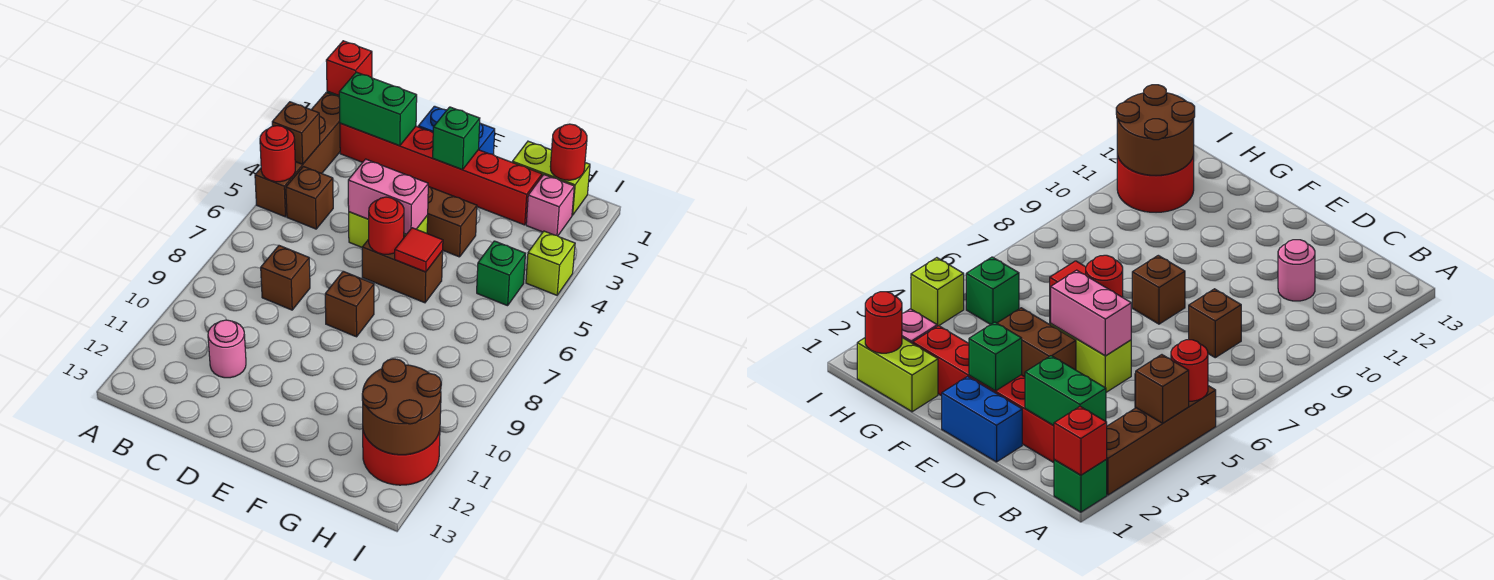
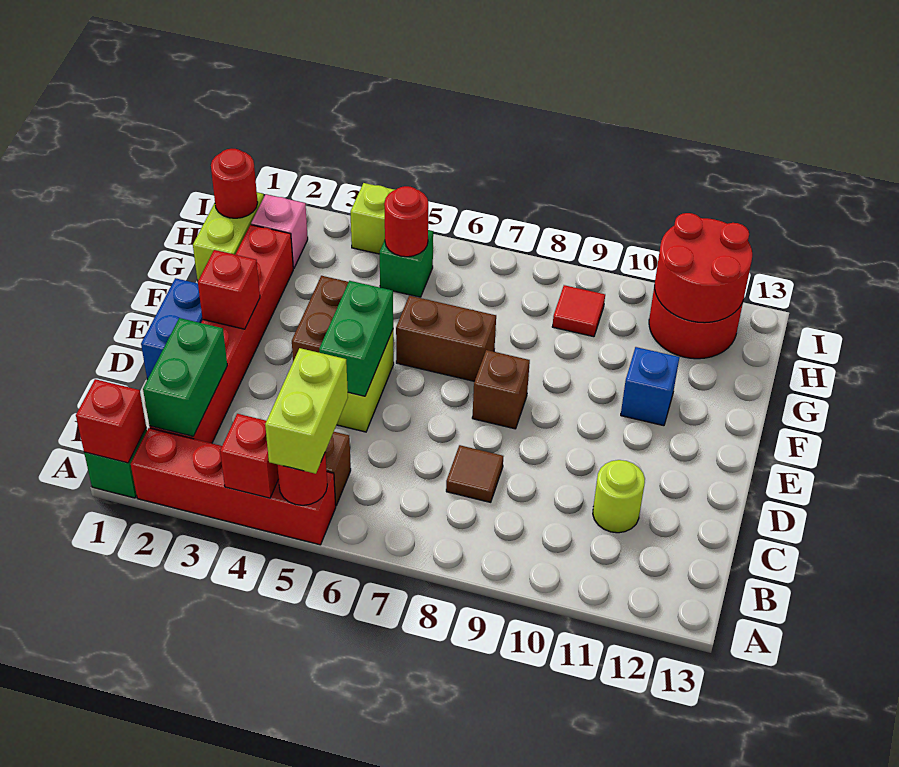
brown 1x4 brick [255,92,340,217] -> red 1x4 brick [131,428,336,545]
brown 1x1 brick [272,102,320,164] -> red 1x1 brick [220,414,279,498]
none -> lime 1x2 brick [265,348,348,474]
brown 1x1 brick [261,246,310,310] -> brown 1x1 tile [446,445,503,502]
pink 1x1 round brick [208,320,246,378] -> lime 1x1 round brick [593,460,645,533]
pink 1x2 brick [348,159,428,234] -> green 1x2 brick [319,281,393,396]
green 1x1 brick [433,107,480,170] -> red 1x1 brick [198,250,260,329]
brown 1x2 brick [362,235,443,303] -> brown 1x2 brick turned to [396,296,496,381]
red 1x1 round brick [368,197,404,254] -> red 1x1 round brick moved to [384,186,428,257]
red 1x1 tile [395,228,443,272] -> red 1x1 tile moved to [552,285,605,337]
none -> blue 1x1 brick [621,347,679,426]
brown 2x2 round brick [362,359,441,455] -> red 2x2 round brick [655,213,752,323]

